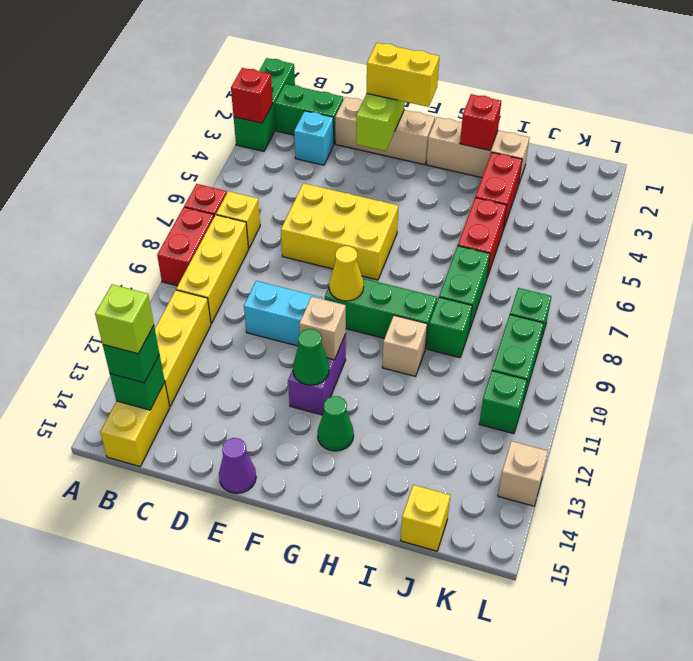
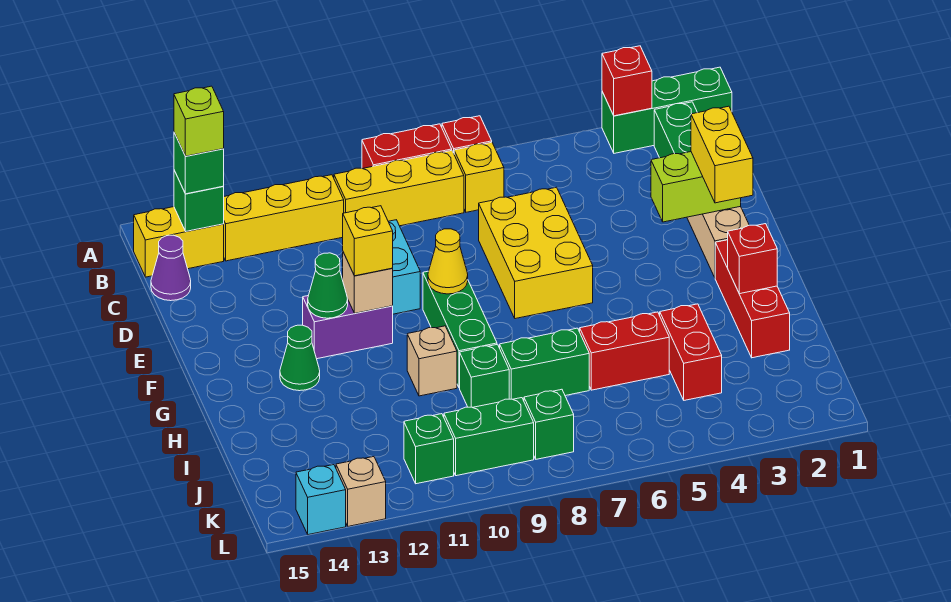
cyan 1x1 brick [294,111,334,165] -> cyan 1x1 brick moved to [296,465,346,535]
purple 1x1 cone [219,438,256,493] -> purple 1x1 cone moved to [151,235,191,301]
tan 1x3 brick [427,117,530,185] -> red 1x3 brick [715,240,790,358]
red 1x2 brick [475,152,522,230] -> red 1x2 brick turned to [660,304,722,400]
yellow 1x1 brick [401,485,450,551] -> yellow 1x1 brick moved to [343,206,393,276]

